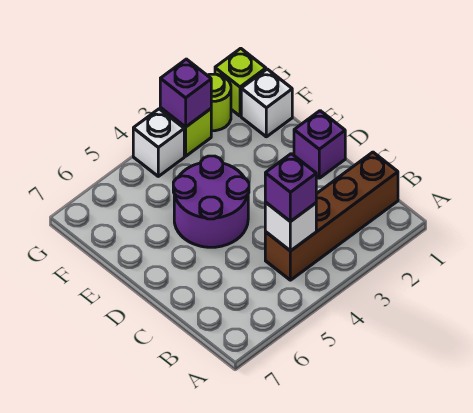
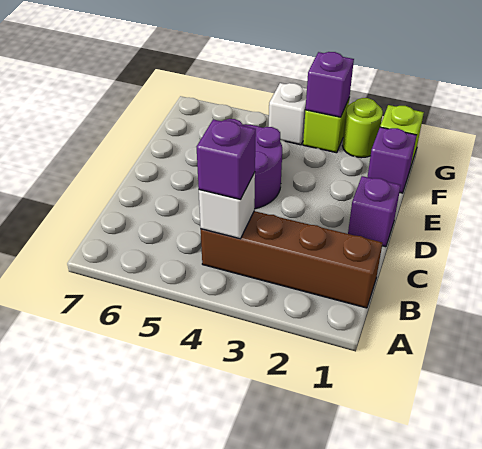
white 1x1 brick [241,69,292,137] -> purple 1x1 brick [368,127,417,193]

